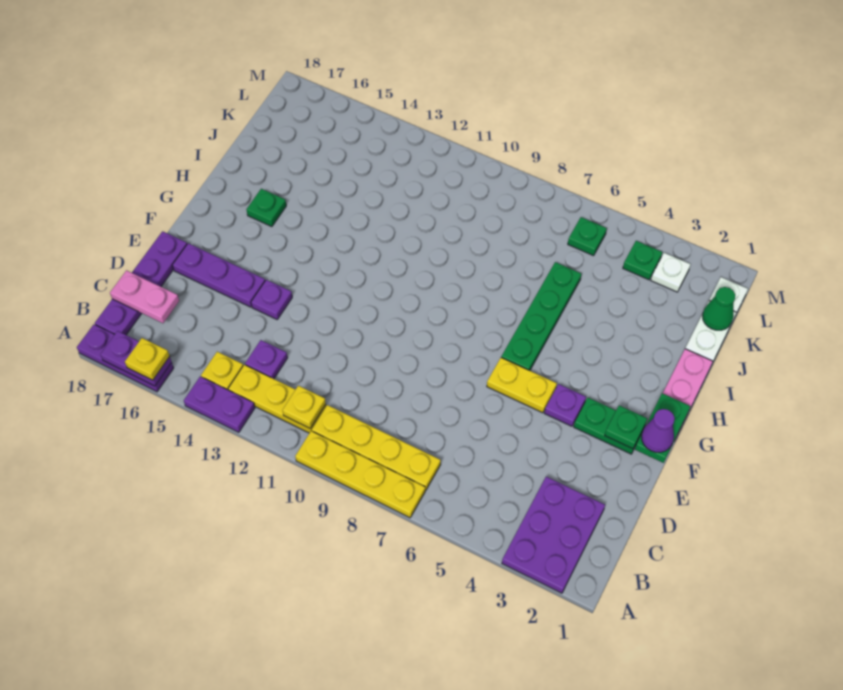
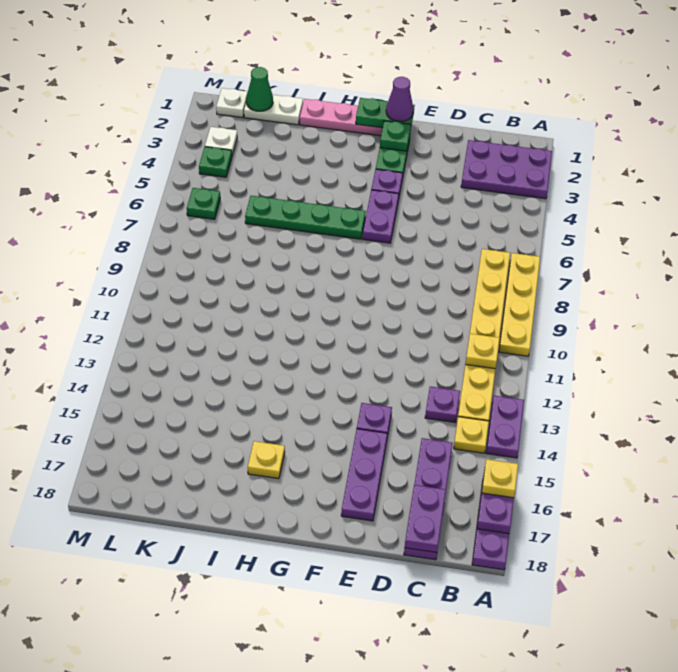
purple 1x4 plate [95,231,187,335] -> purple 1x4 plate turned to [404,438,453,560]
pink 1x2 plate [110,270,179,323] -> purple 1x2 plate [405,485,446,552]
yellow 1x2 plate [487,358,557,413] -> purple 1x2 plate [362,190,399,243]
green 1x1 plate [246,189,286,227] -> yellow 1x1 plate [248,441,285,479]

